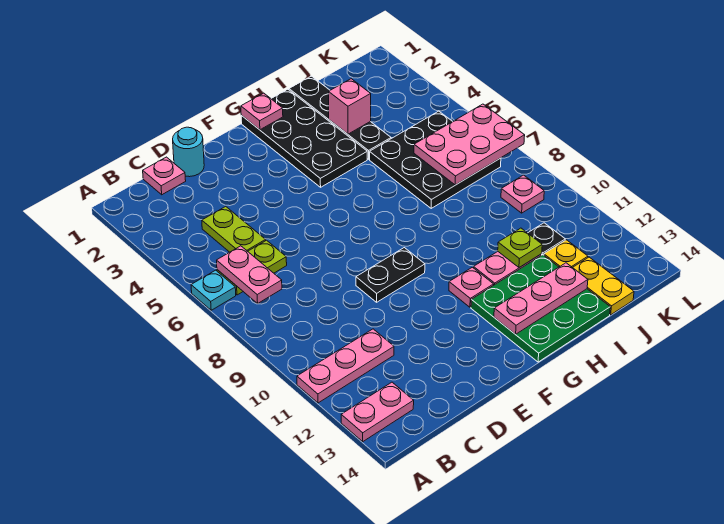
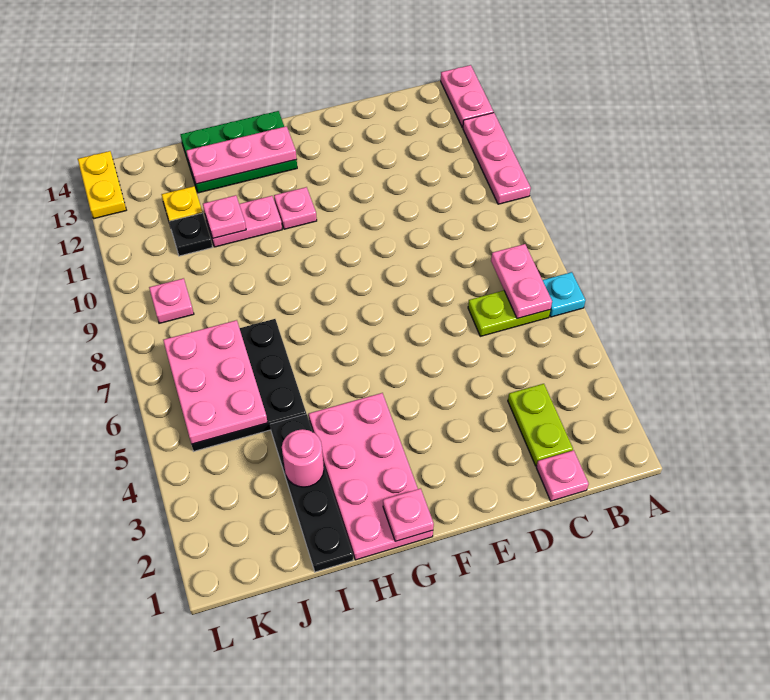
pink 1x3 plate [297,329,394,403] -> pink 1x3 plate turned to [463,113,531,204]
pink 1x2 plate [341,382,414,441] -> pink 1x2 plate turned to [441,65,494,128]
lime 1x2 plate [202,206,266,252] -> lime 1x2 plate moved to [508,384,573,466]
cyan 1x1 round brick [173,127,204,177] -> none
black 1x2 plate [356,248,425,302] -> none
black 2x4 plate [241,89,367,187] -> pink 2x4 plate [309,393,433,560]
green 3x3 plate [471,255,610,362] -> green 2x3 plate [180,111,297,193]
pink 1x1 brick [329,79,371,134] -> pink 1x1 round brick [282,429,324,487]
lime 1x1 plate [498,228,542,268] -> pink 1x1 plate [203,195,246,238]
pink 2x3 plate [414,104,525,185] -> pink 2x3 plate turned to [163,320,268,444]
yellow 1x2 plate [573,257,634,315] -> yellow 1x2 plate moved to [78,151,126,219]

